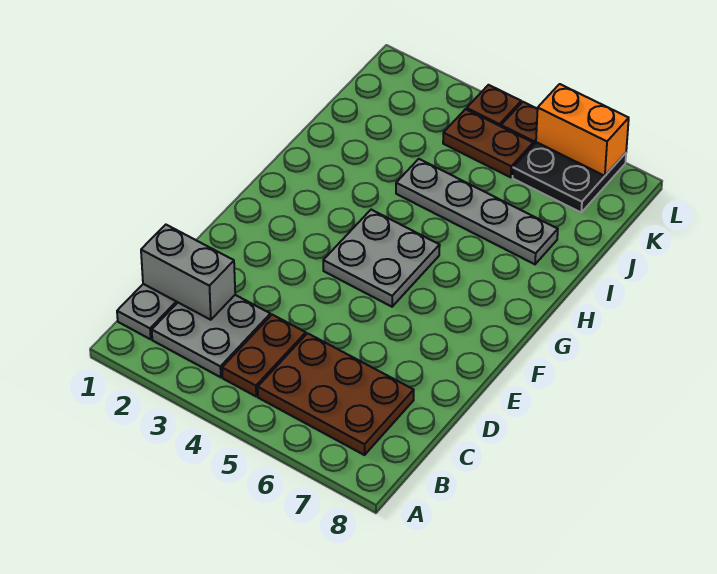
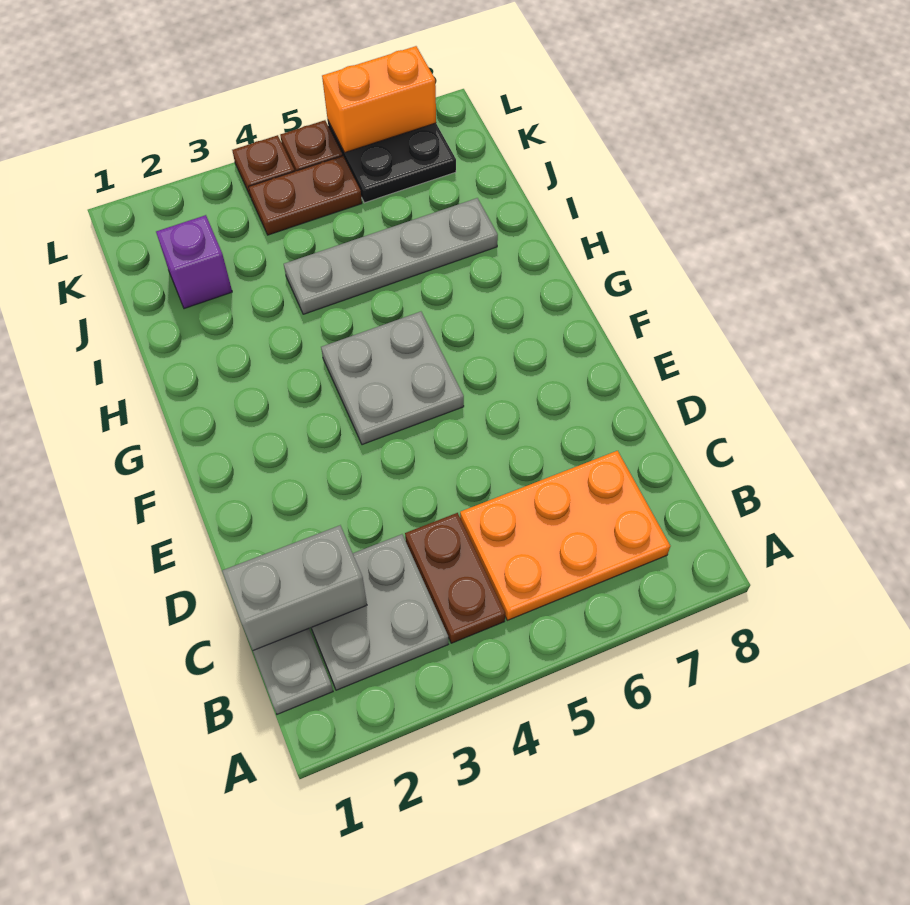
brown 2x3 plate [258,333,414,455] -> orange 2x3 plate [460,451,670,620]
none -> purple 1x1 brick [156,215,232,309]

